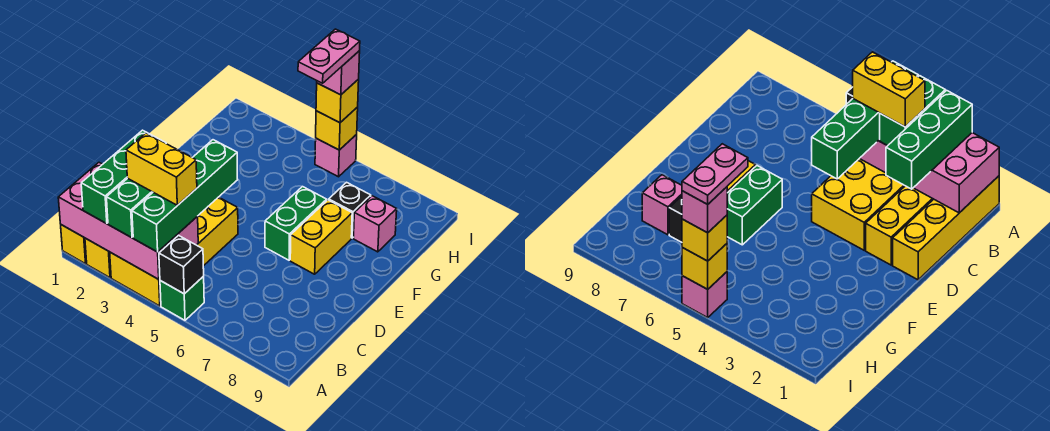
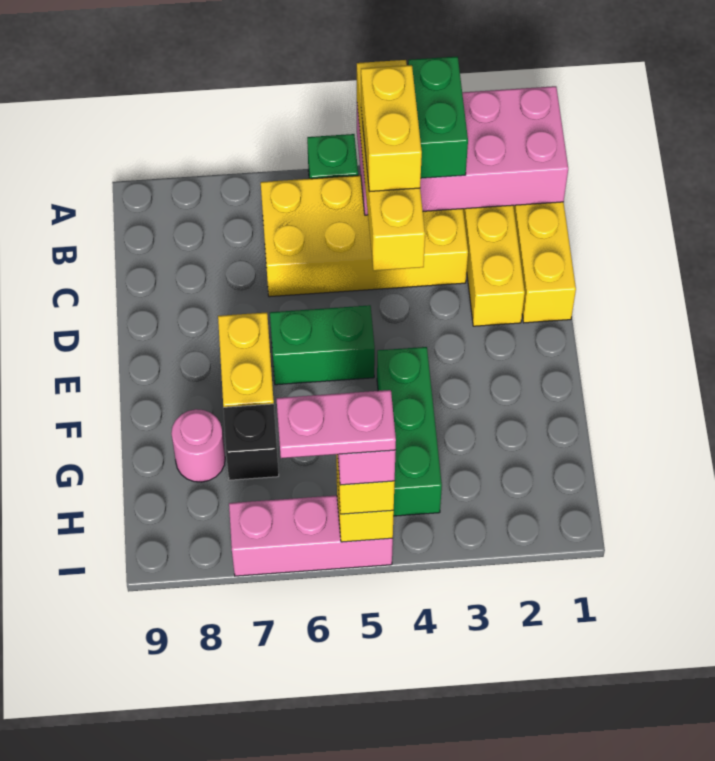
green 1x3 brick [81,130,166,224] -> green 1x3 brick moved to [377,347,442,516]
yellow 2x4 brick [110,197,238,306] -> yellow 2x4 brick turned to [261,175,468,297]
green 1x4 brick [132,140,238,252] -> yellow 1x4 brick [357,60,425,271]
black 1x1 brick [159,235,204,294] -> none
yellow 1x2 brick [126,133,197,205] -> yellow 1x2 brick turned to [361,65,422,192]
green 1x2 brick [265,187,327,260] -> green 1x2 brick turned to [270,305,375,385]
pink 1x1 brick [353,196,397,252] -> pink 1x1 round brick [171,409,225,482]
pink 1x2 plate [298,29,360,83] -> pink 1x2 plate turned to [276,390,396,458]
pink 1x1 brick [315,134,357,177] -> pink 1x3 brick [229,495,393,576]

